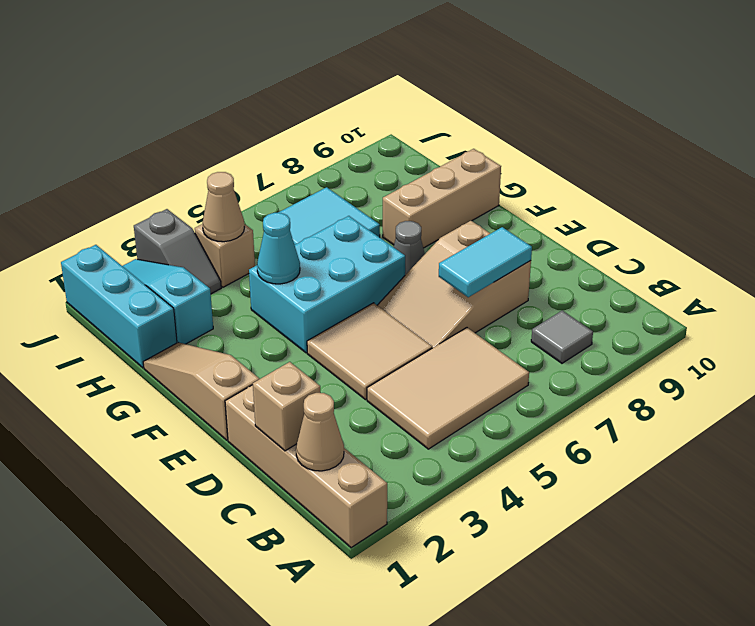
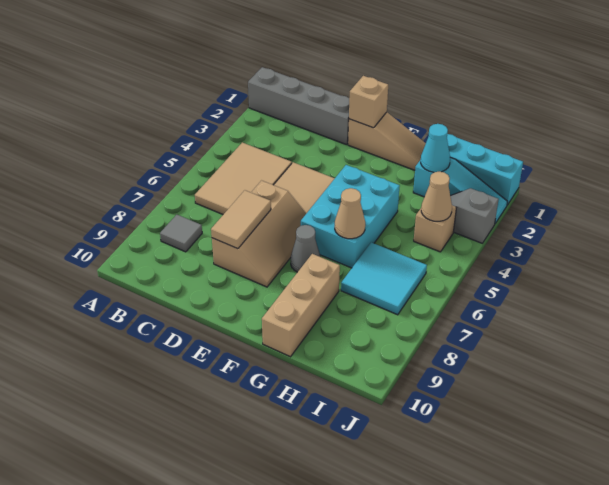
tan 1x4 brick [225,385,387,548] -> grey 1x4 brick [248,67,349,145]
tan 1x1 cone [296,393,344,471] -> tan 1x1 cone moved to [335,188,365,239]
tan 1x1 brick [253,362,321,451] -> tan 1x1 brick moved to [349,76,388,128]
tan 2x3 slope [377,221,531,348] -> tan 2x3 slope turned to [212,181,306,287]
cyan 1x2 tile [439,227,532,297] -> tan 1x2 tile [211,190,271,249]
cyan 1x1 cone [257,213,300,284] -> cyan 1x1 cone moved to [421,124,450,172]

